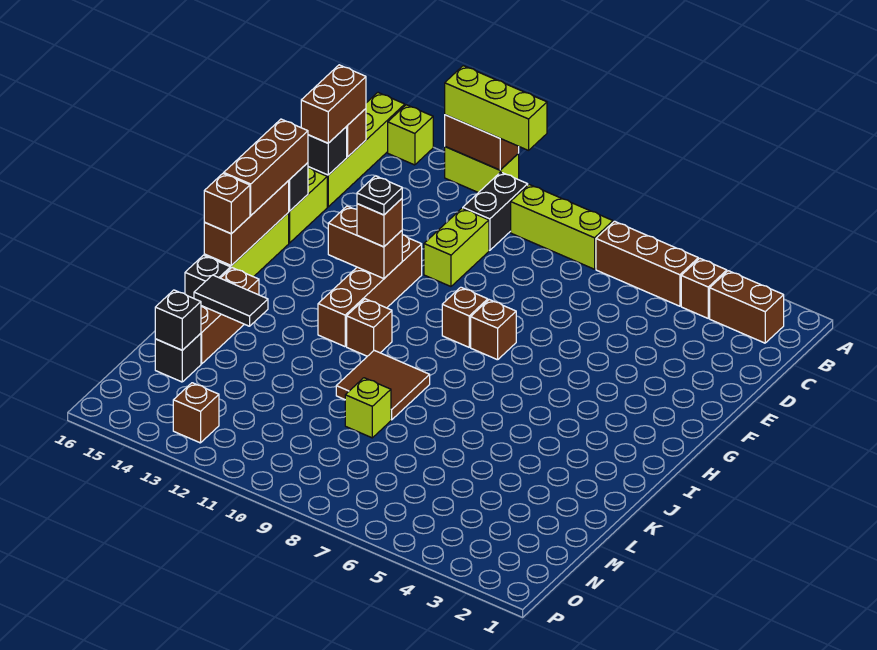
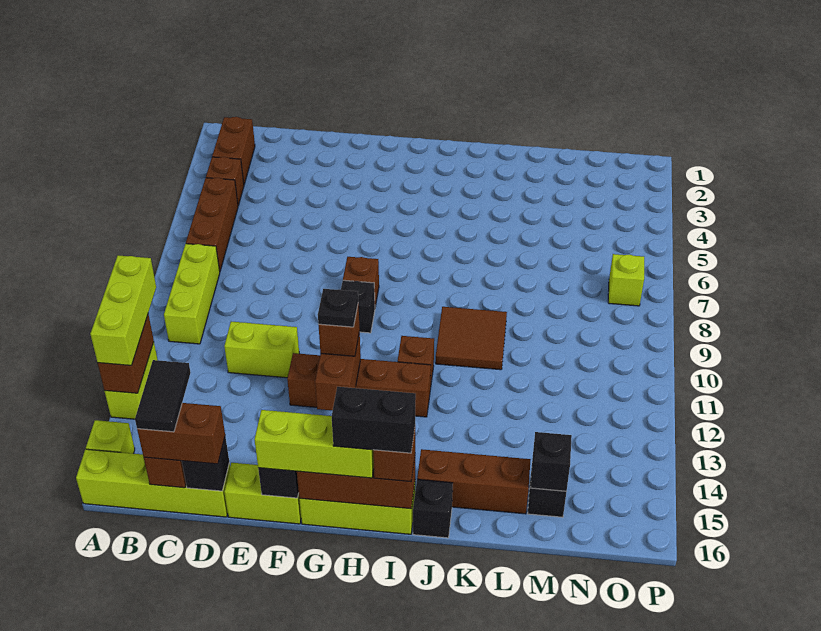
black 1x2 brick [463,172,528,250] -> black 1x2 brick moved to [332,387,416,453]
brown 1x3 brick [224,119,308,215] -> lime 1x3 brick [254,410,374,478]
brown 1x1 brick [442,287,488,347] -> black 1x1 brick [341,280,375,333]
black 1x2 tile [194,275,268,326] -> black 1x2 tile moved to [135,360,191,432]
lime 1x1 brick [345,378,391,438] -> lime 1x1 brick moved to [608,254,644,306]
brown 1x1 brick [173,383,219,443] -> none

